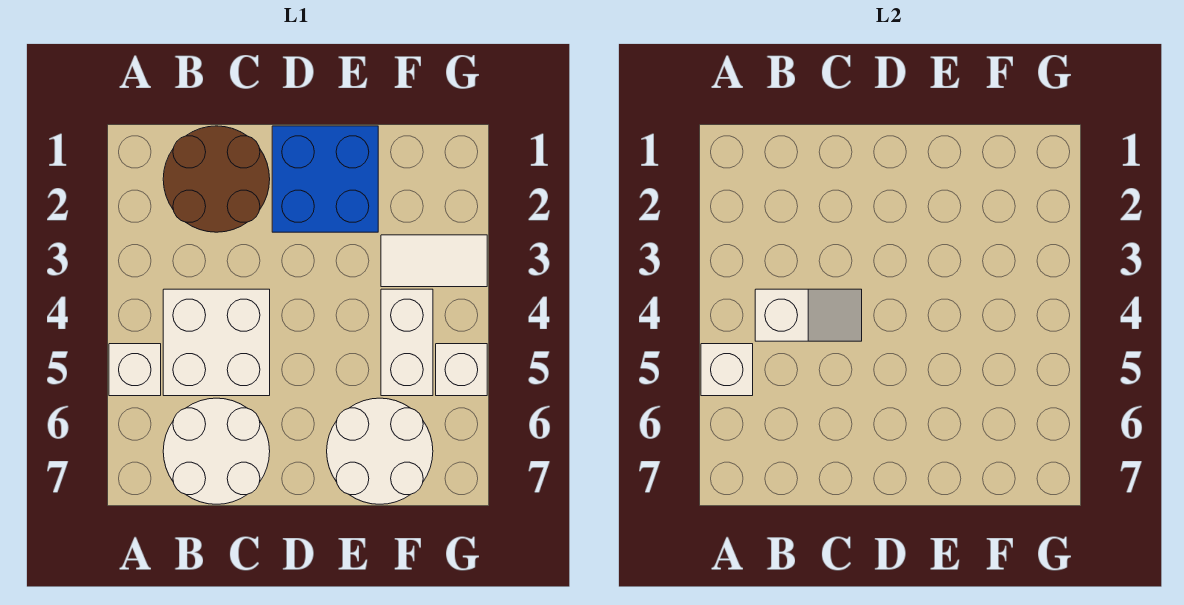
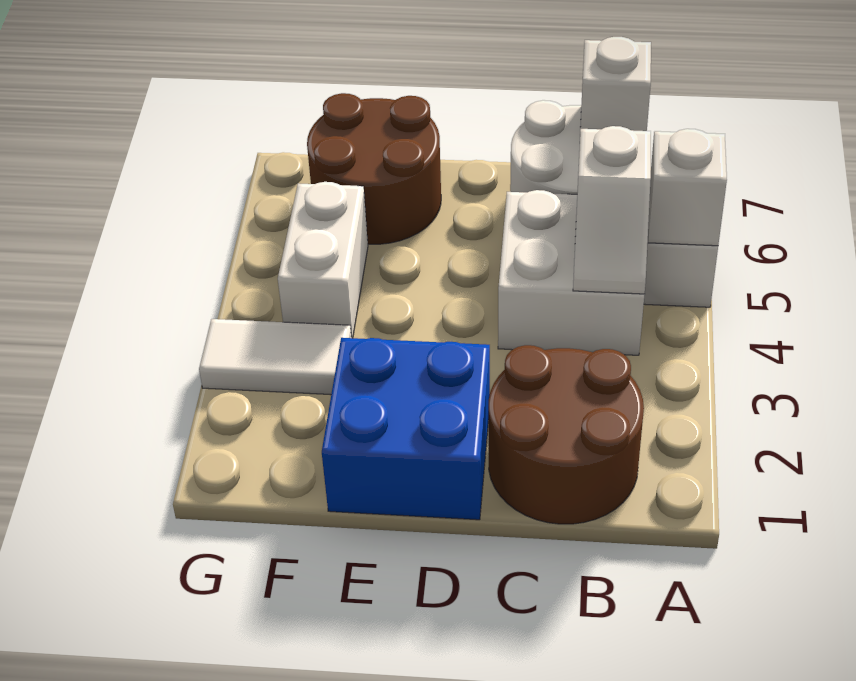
white 1x2 slope [755,289,862,341] -> white 1x2 slope turned to [573,126,651,294]
white 2x2 round brick [327,398,433,504] -> brown 2x2 round brick [307,93,441,244]
white 1x1 brick [436,344,487,396] -> white 1x1 brick moved to [580,37,651,131]

